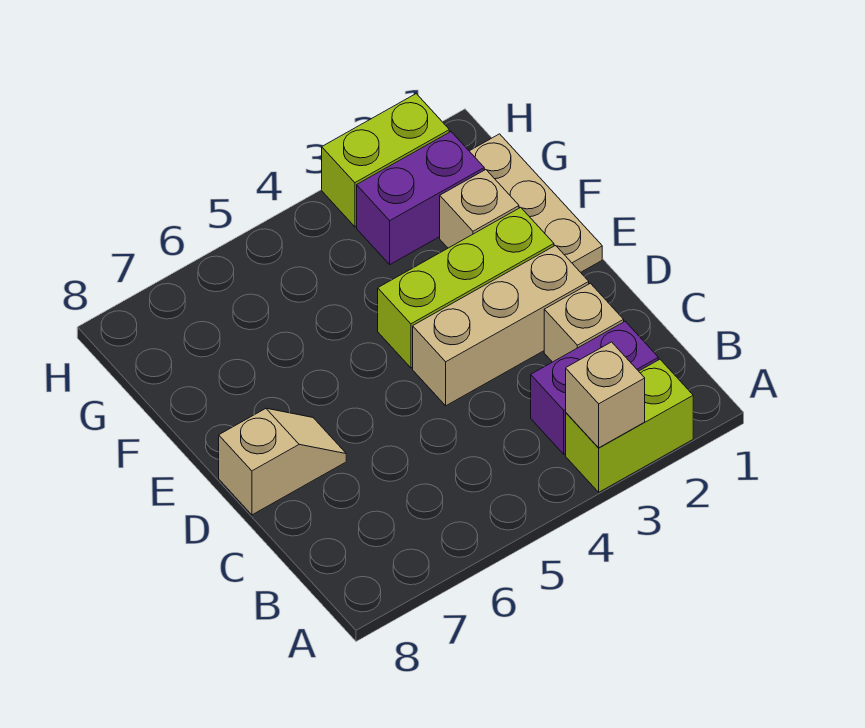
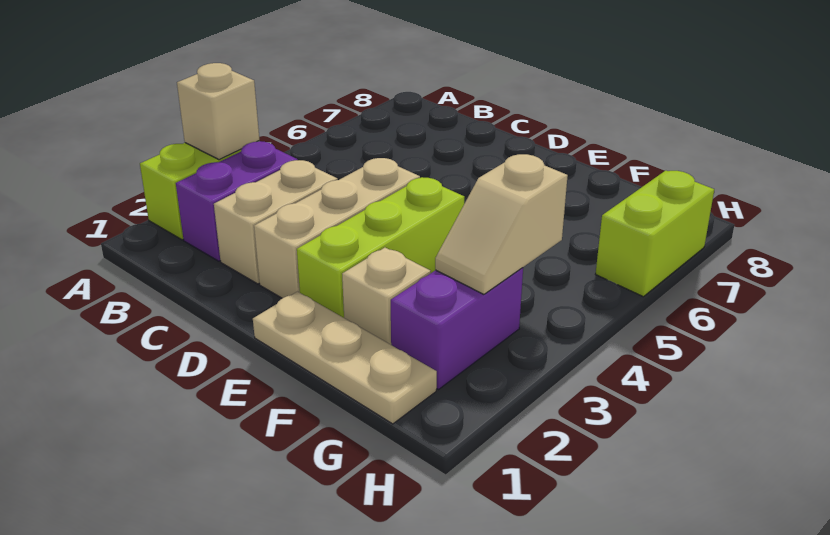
tan 1x1 brick [544,283,624,362] -> tan 1x2 brick [214,160,338,284]
tan 1x2 slope [219,408,346,515] -> tan 1x2 slope moved to [435,154,568,294]
lime 1x2 brick [322,94,449,227] -> lime 1x2 brick moved to [596,171,714,297]

